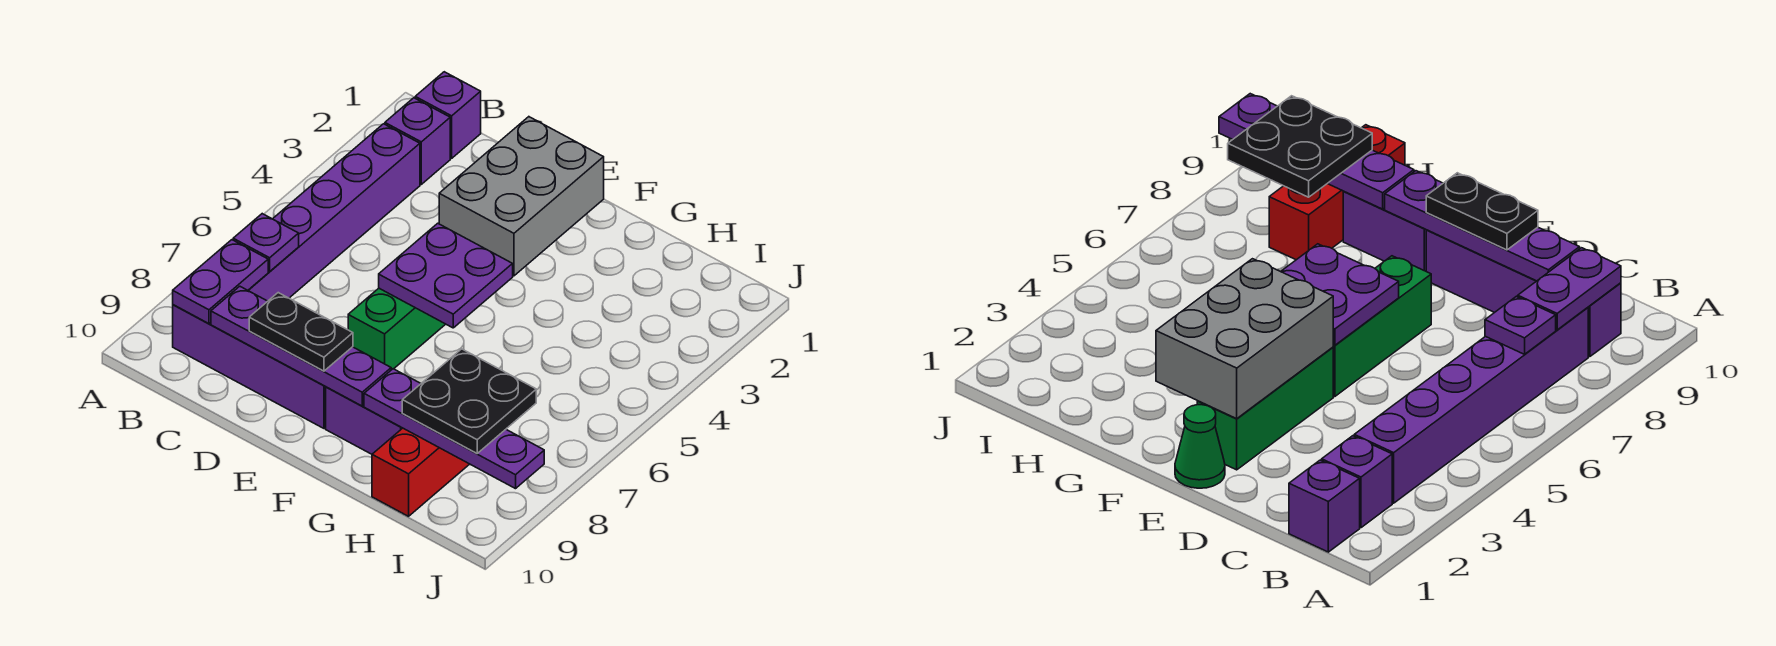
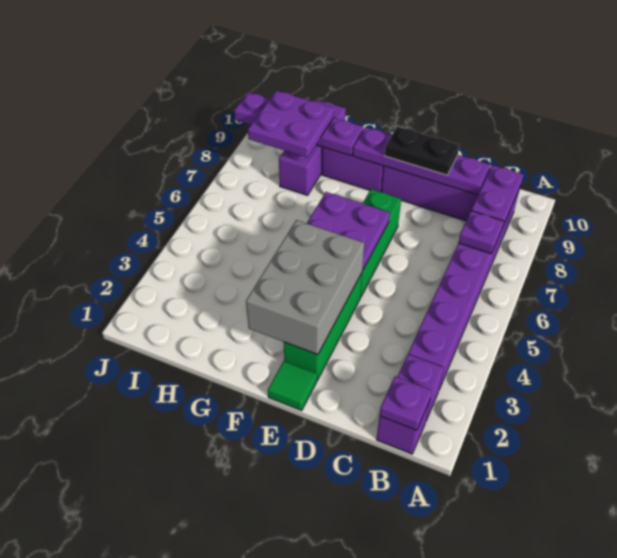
none -> purple 1x1 plate [379,376,432,430]
green 1x1 cone [1175,405,1225,488] -> green 1x1 tile [268,361,317,410]
red 1x3 brick [372,428,469,516] -> purple 1x3 brick [279,100,346,195]
black 2x2 plate [402,349,536,454] -> purple 2x2 plate [248,91,334,158]

